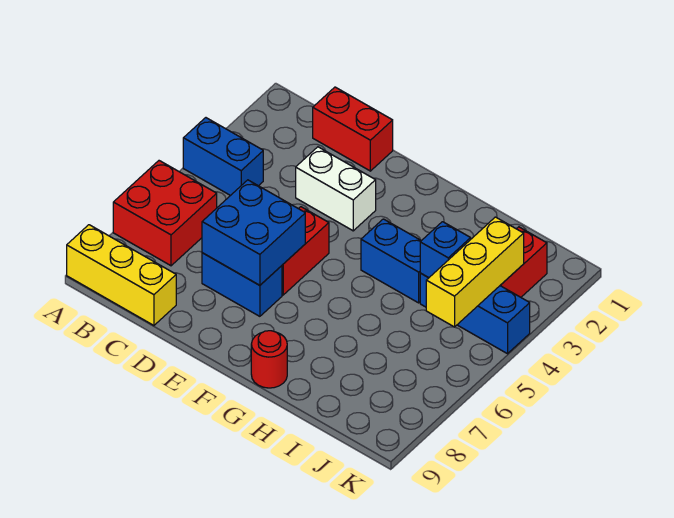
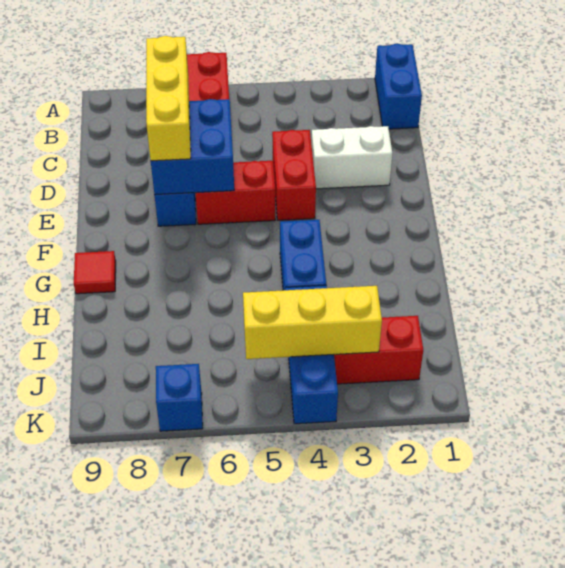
blue 1x2 brick [183,118,263,196] -> blue 1x2 brick moved to [375,44,422,129]
yellow 1x3 brick [67,225,176,325] -> yellow 1x3 brick moved to [146,36,191,161]
red 1x2 brick [313,87,393,171] -> red 1x2 brick moved to [272,130,316,220]
white 1x2 brick [296,147,376,231] -> white 1x2 brick turned to [311,126,392,189]
red 1x1 round brick [251,331,287,388] -> red 1x1 tile [74,251,116,294]
blue 1x1 brick [420,222,471,278] -> blue 1x1 brick moved to [156,364,203,431]

